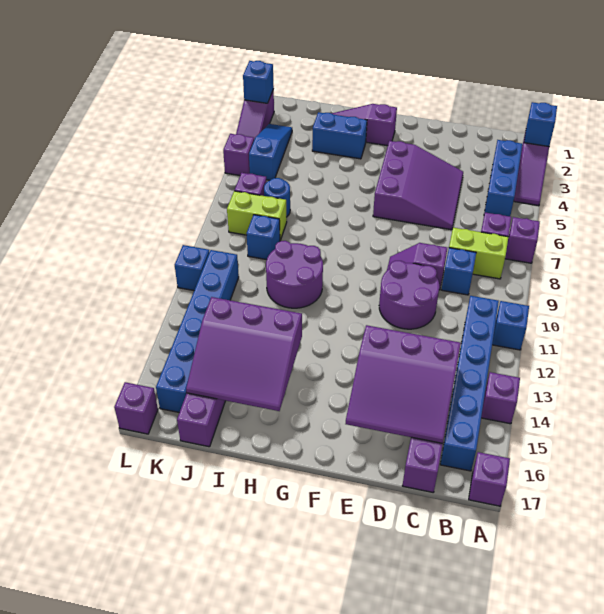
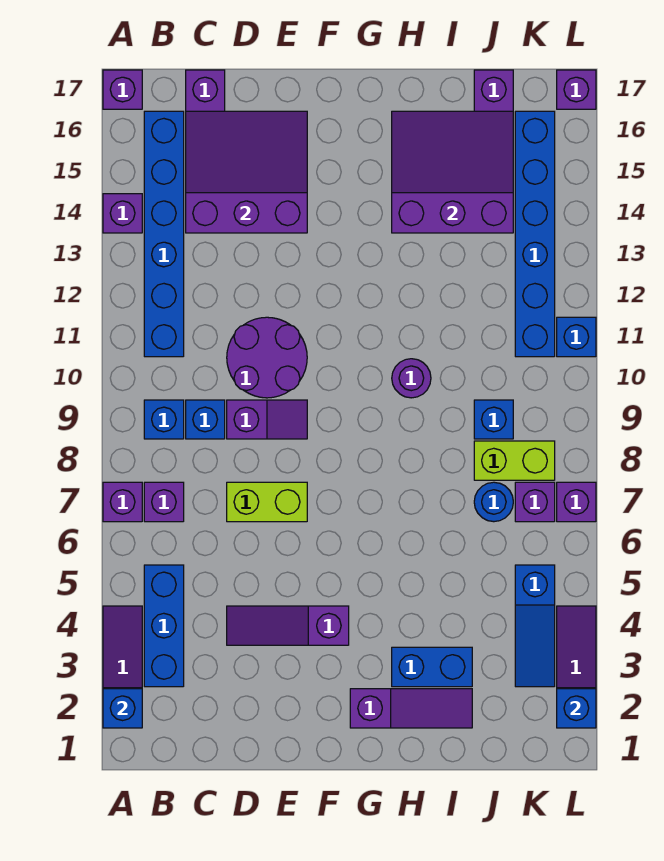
blue 1x1 brick [492,301,529,350] -> blue 1x1 brick moved to [144,400,184,439]
lime 1x2 brick [449,228,508,279] -> lime 1x2 brick moved to [227,482,307,522]
purple 3x3 slope [373,141,463,230] -> purple 1x3 slope [227,606,349,645]
purple 2x2 round brick [266,241,323,308] -> purple 1x1 round brick [392,359,431,398]
purple 1x1 brick [223,134,254,175] -> purple 1x1 brick moved to [557,482,596,522]

